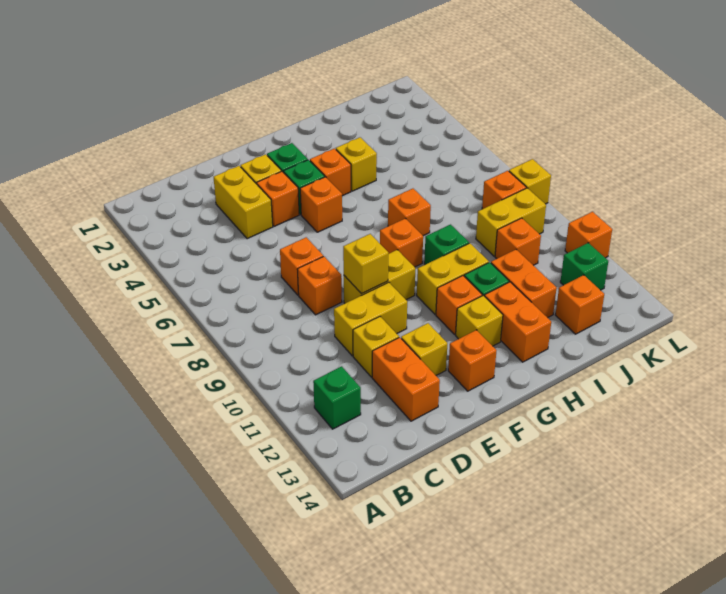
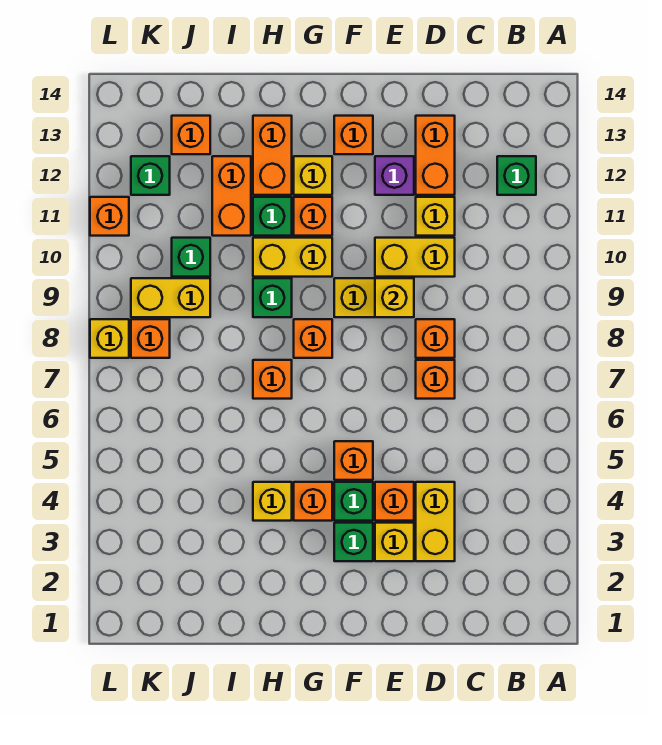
yellow 1x1 brick [401,323,447,375] -> purple 1x1 brick [375,156,414,195]
orange 1x1 brick [495,218,541,265] -> green 1x1 brick [172,238,210,277]

